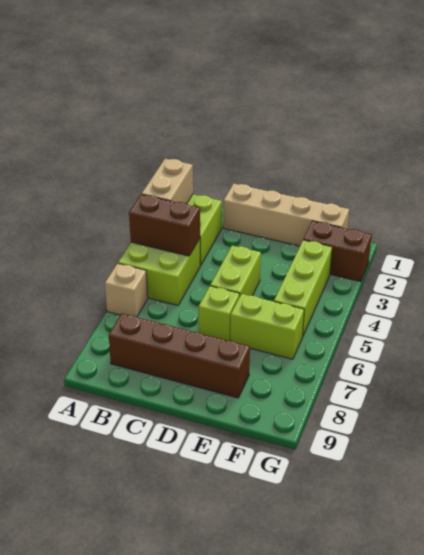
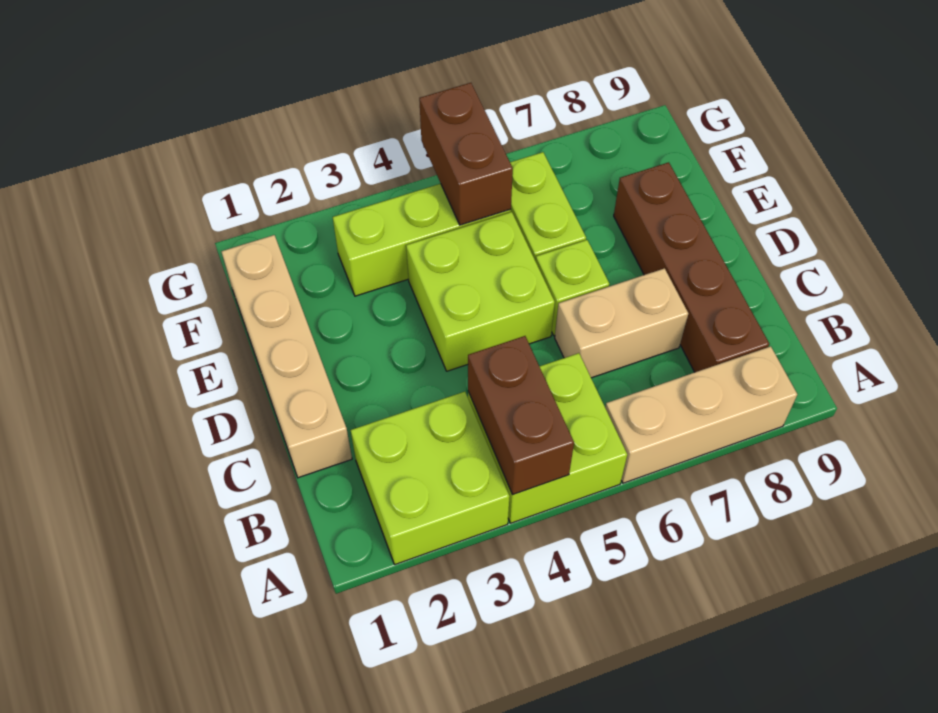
tan 1x2 brick [142,159,193,204] -> tan 1x2 brick moved to [555,268,688,378]
tan 1x1 brick [105,263,148,317] -> tan 1x3 brick [605,346,797,483]
lime 1x2 brick [210,245,261,296] -> lime 2x2 brick [406,212,555,371]
brown 1x2 brick [303,221,372,282] -> brown 1x2 brick moved to [419,83,513,225]

